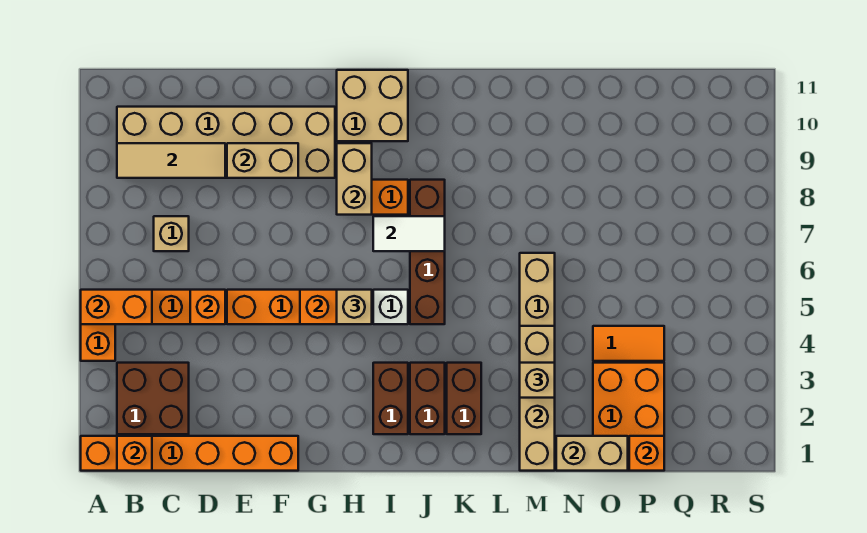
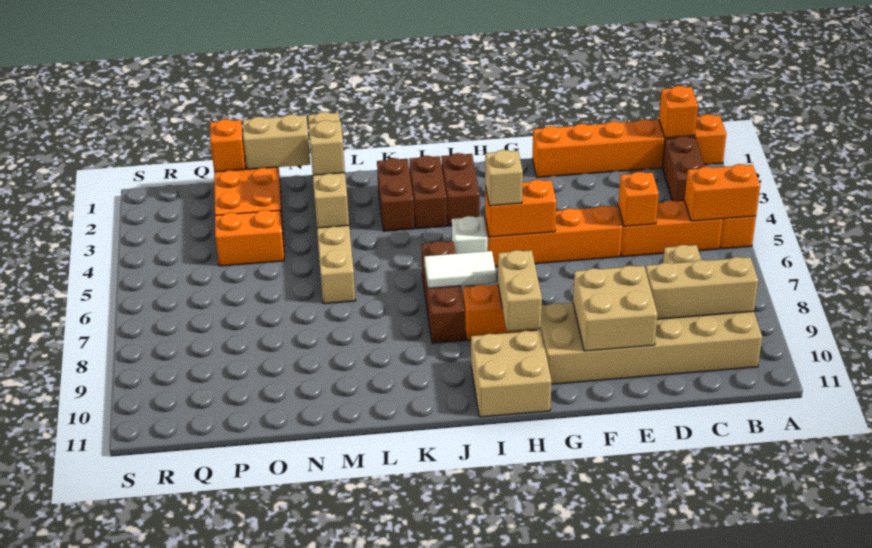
brown 2x2 brick [117,363,189,434] -> brown 1x2 brick [662,136,705,201]
tan 1x3 tile [117,143,225,178] -> tan 1x3 brick [646,257,758,319]
tan 1x2 brick [227,143,298,178] -> tan 2x2 brick [573,266,658,351]
brown 1x4 brick [410,180,445,324] -> brown 1x3 brick [421,241,465,343]
orange 1x2 tile [593,326,664,361] -> orange 1x2 brick [215,210,284,266]

